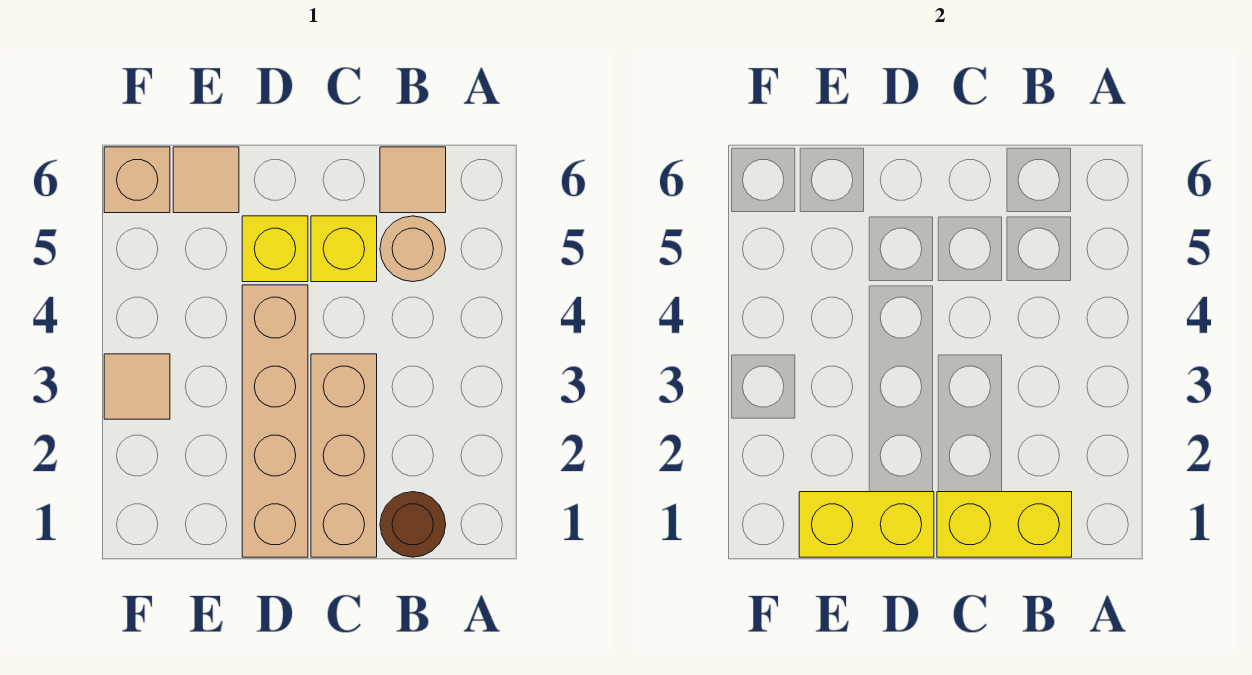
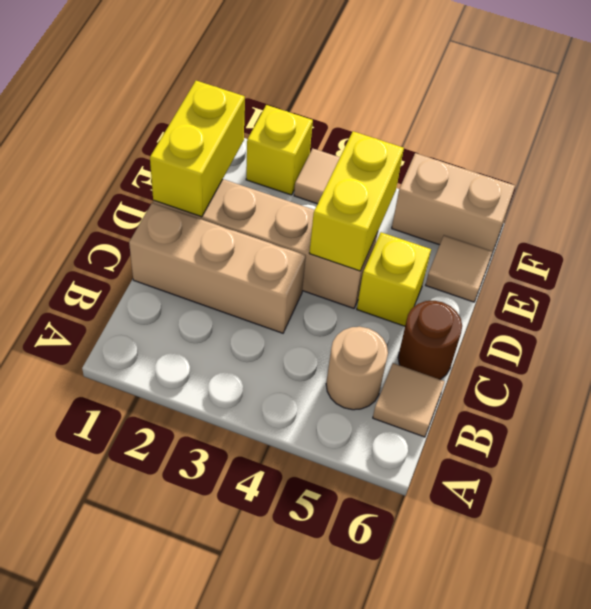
brown 1x1 round brick [380,492,446,557] -> brown 1x1 round brick moved to [398,301,462,380]
yellow 1x2 brick [937,492,1072,557] -> yellow 1x2 brick moved to [309,131,404,271]
yellow 1x1 brick [311,216,377,282] -> yellow 1x1 brick moved to [246,105,313,195]
tan 1x1 brick [104,147,170,213] -> tan 1x2 brick [392,153,515,255]

